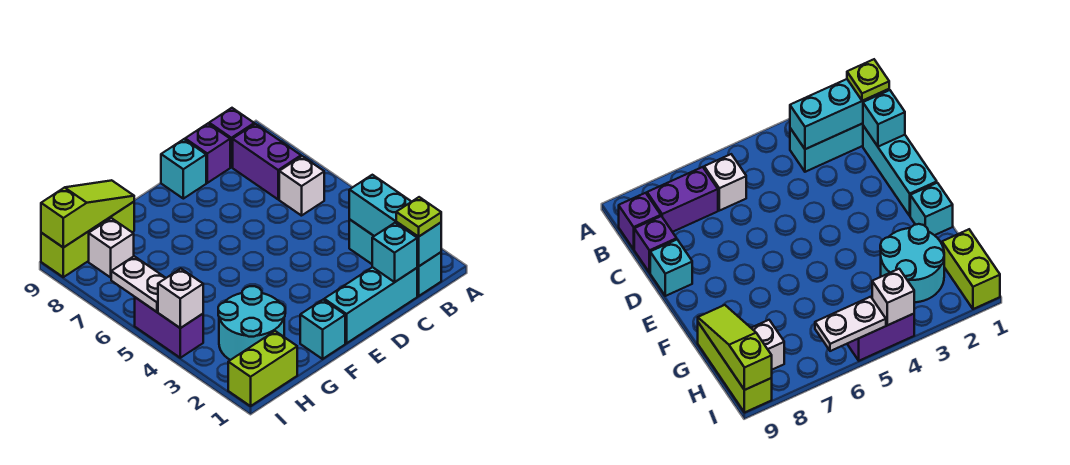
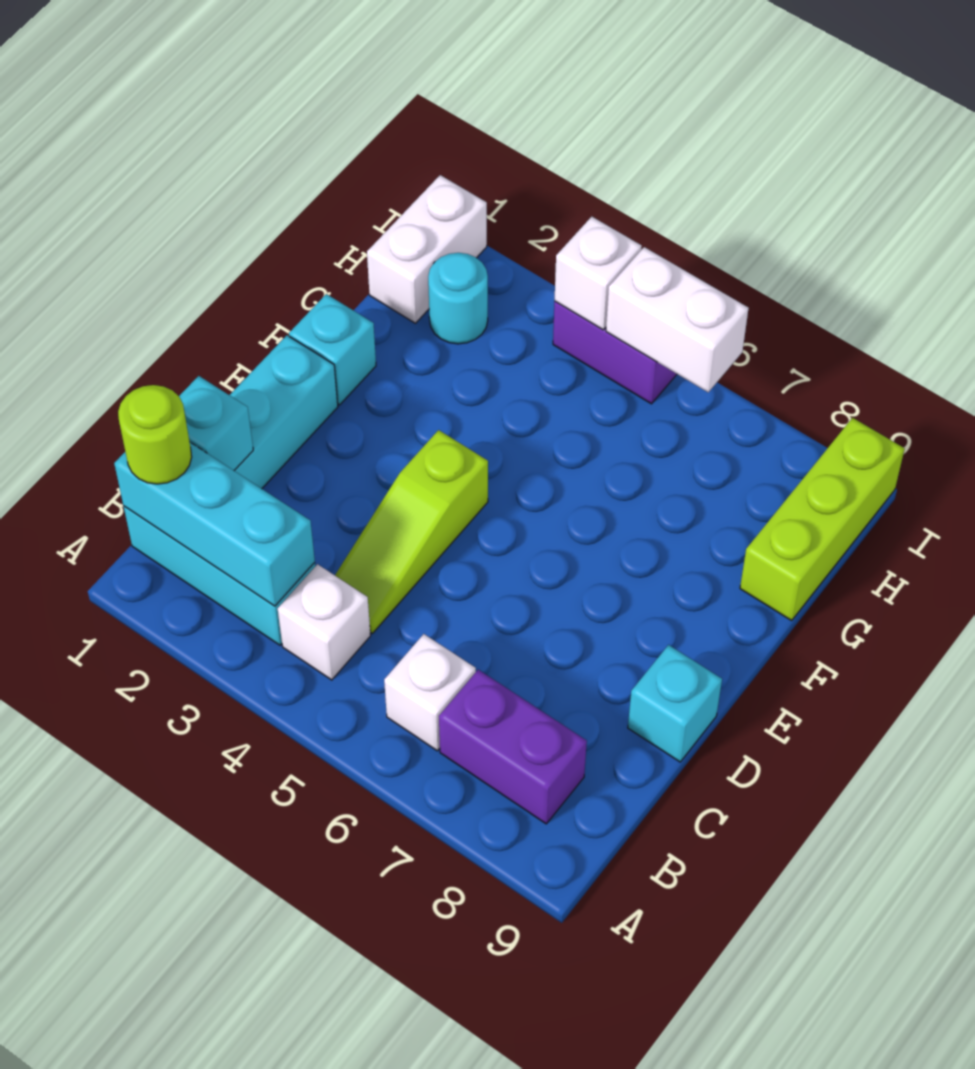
lime 1x1 plate [396,197,441,237] -> lime 1x1 round brick [118,385,192,484]
purple 1x1 brick [209,108,254,167] -> none
purple 1x1 brick [185,124,230,183] -> none
cyan 2x2 round brick [218,286,285,360] -> cyan 1x1 round brick [428,253,488,344]
lime 1x3 slope [41,180,134,248] -> lime 1x3 slope moved to [335,430,488,633]
lime 1x2 brick [228,331,297,406] -> white 1x2 brick [367,175,487,323]
white 1x1 brick [89,218,134,277] -> white 1x1 brick moved to [278,564,371,680]
white 1x2 plate [111,256,166,312] -> white 1x2 brick [606,247,749,392]

